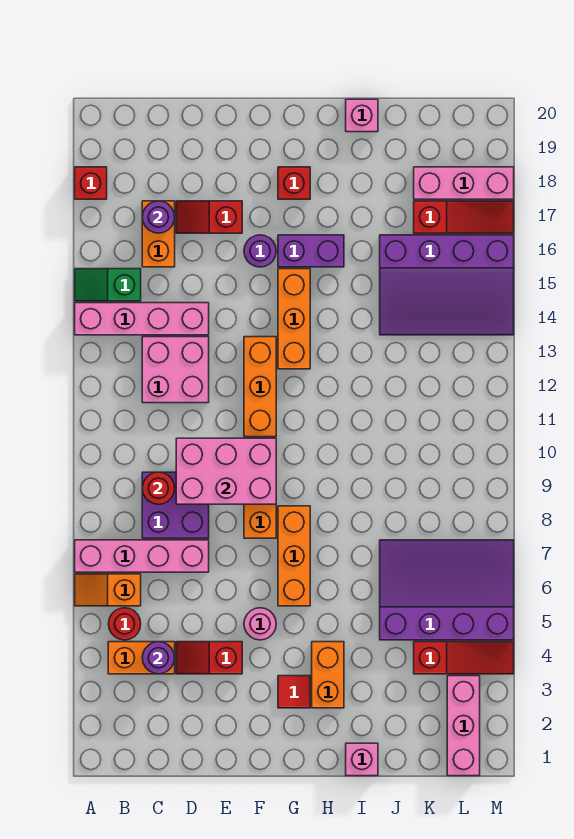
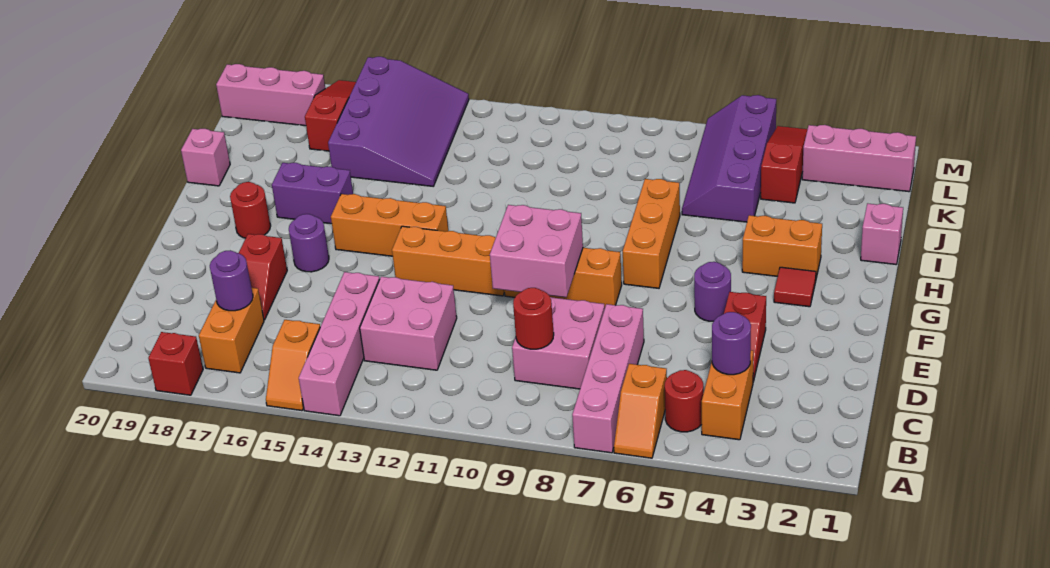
green 1x2 slope [75,269,141,301] -> orange 1x2 slope [266,320,320,411]
purple 2x2 brick [142,472,209,538] -> pink 2x2 brick [512,297,605,389]
orange 1x2 brick [142,201,175,267] -> orange 1x2 brick turned to [199,288,264,373]
pink 2x3 brick [176,438,276,504] -> pink 2x2 brick [490,205,583,297]
pink 1x1 round brick [244,608,276,640] -> purple 1x1 round brick [694,262,731,321]
orange 1x3 brick [278,506,310,606] -> orange 1x3 brick turned to [623,179,680,288]
purple 1x2 brick [278,235,344,267] -> purple 1x2 brick turned to [272,163,353,224]
red 1x1 brick [278,167,310,199] -> red 1x1 round brick [230,182,271,238]
purple 3x4 slope [380,540,514,640] -> purple 2x4 slope [682,95,776,222]
pink 1x3 brick [414,167,514,199] -> pink 1x3 brick turned to [216,64,325,126]

